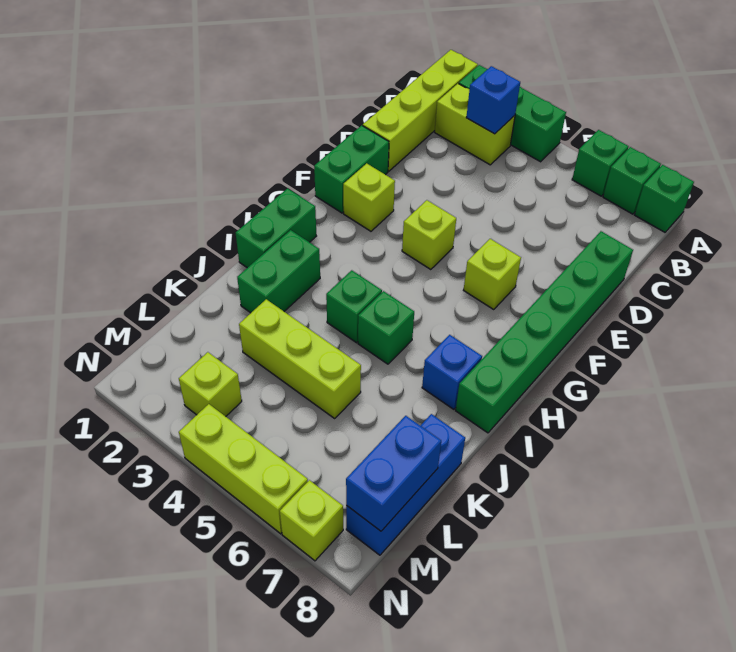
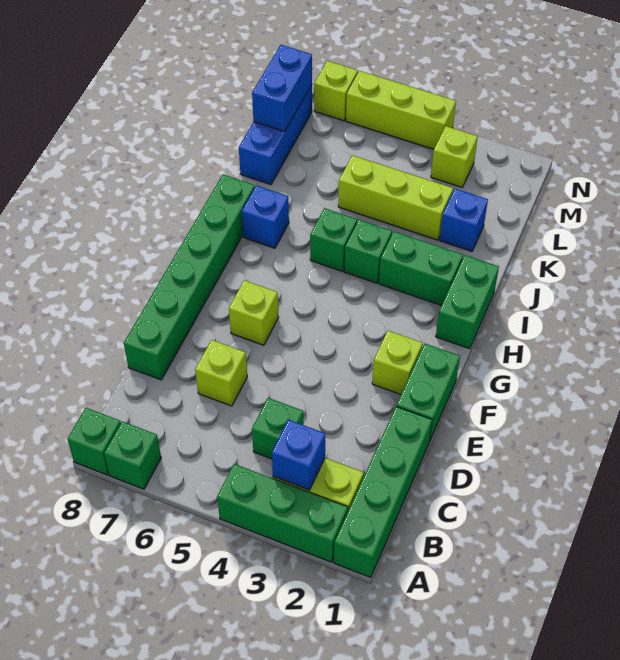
lime 1x4 brick [363,50,478,171] -> green 1x4 brick [334,406,432,578]
green 1x1 brick [572,130,628,196] -> green 1x1 brick moved to [252,398,303,459]
lime 1x1 brick [402,200,456,270] -> lime 1x1 brick moved to [195,340,247,406]
green 1x2 brick [237,230,320,313] -> green 1x2 brick turned to [379,232,463,306]
none -> blue 1x1 brick [440,189,488,251]

